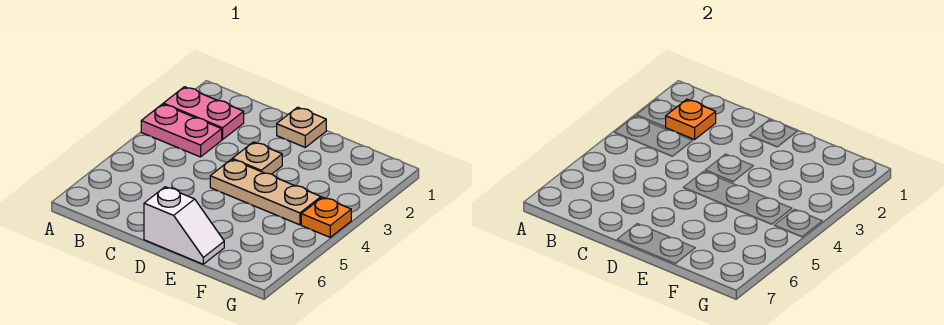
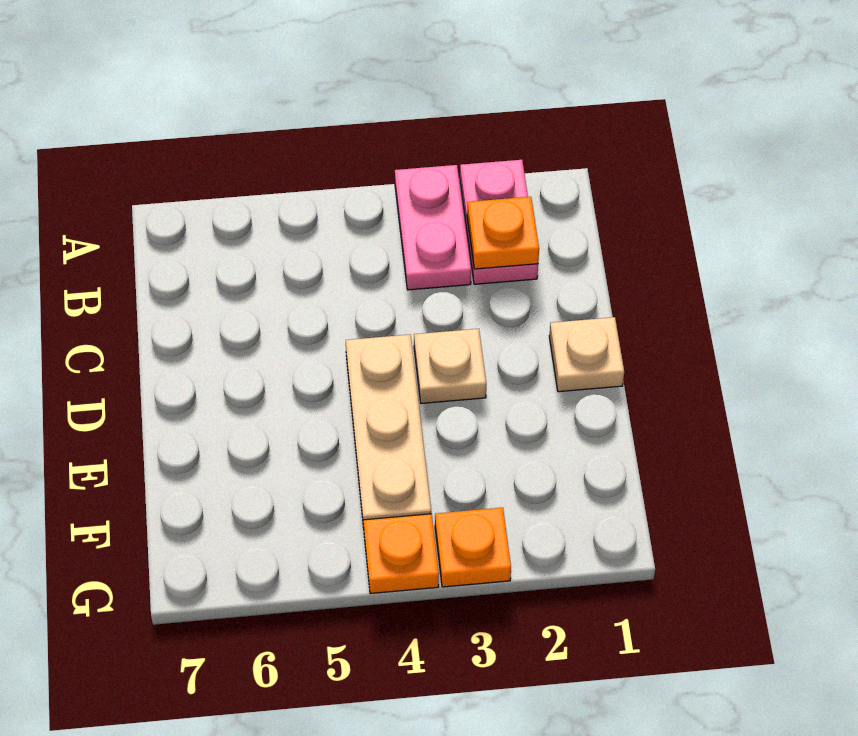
white 1x2 slope [144,187,224,264] -> none
none -> orange 1x1 plate [435,508,511,587]

